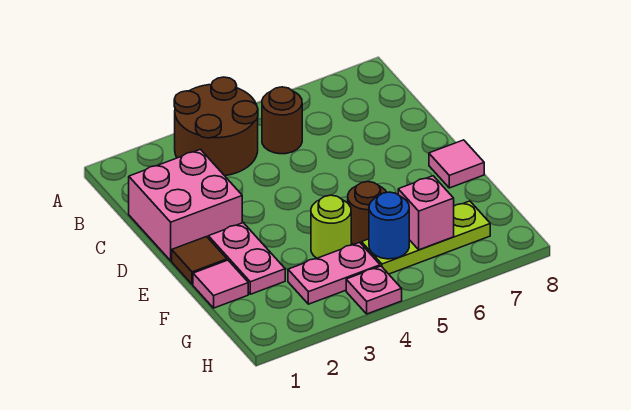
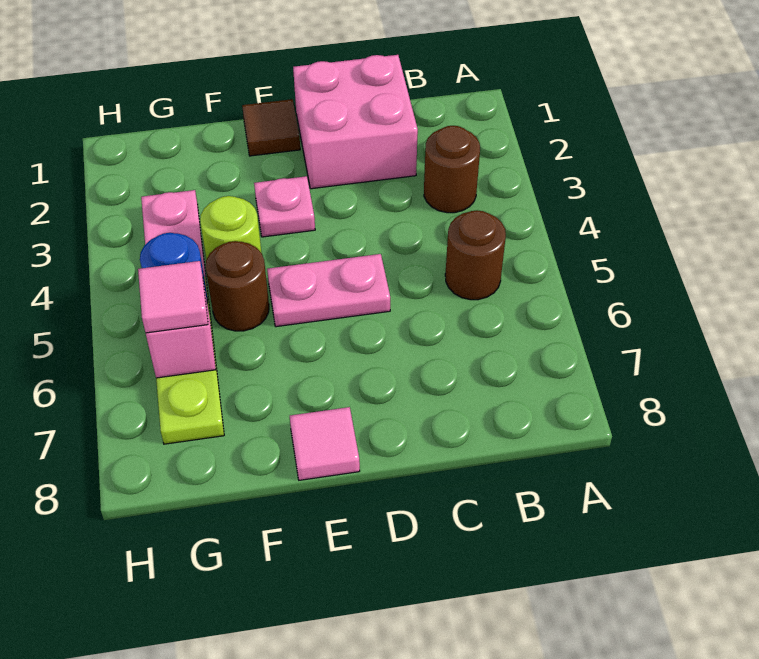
brown 2x2 round brick [174,77,258,176] -> brown 1x1 round brick [424,126,480,213]
pink 1x2 plate [208,223,285,294] -> pink 1x2 plate moved to [267,254,390,327]
pink 1x1 tile [193,260,248,308] -> pink 1x1 tile moved to [138,261,208,333]
pink 1x1 plate [346,266,402,314] -> pink 1x1 plate moved to [254,176,315,237]

